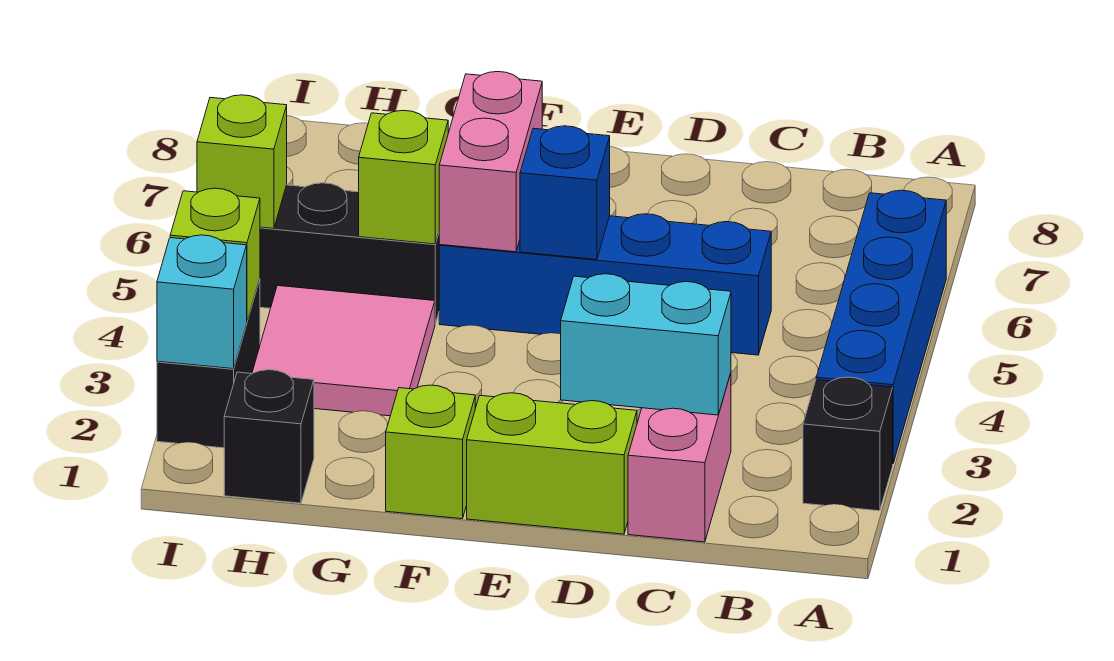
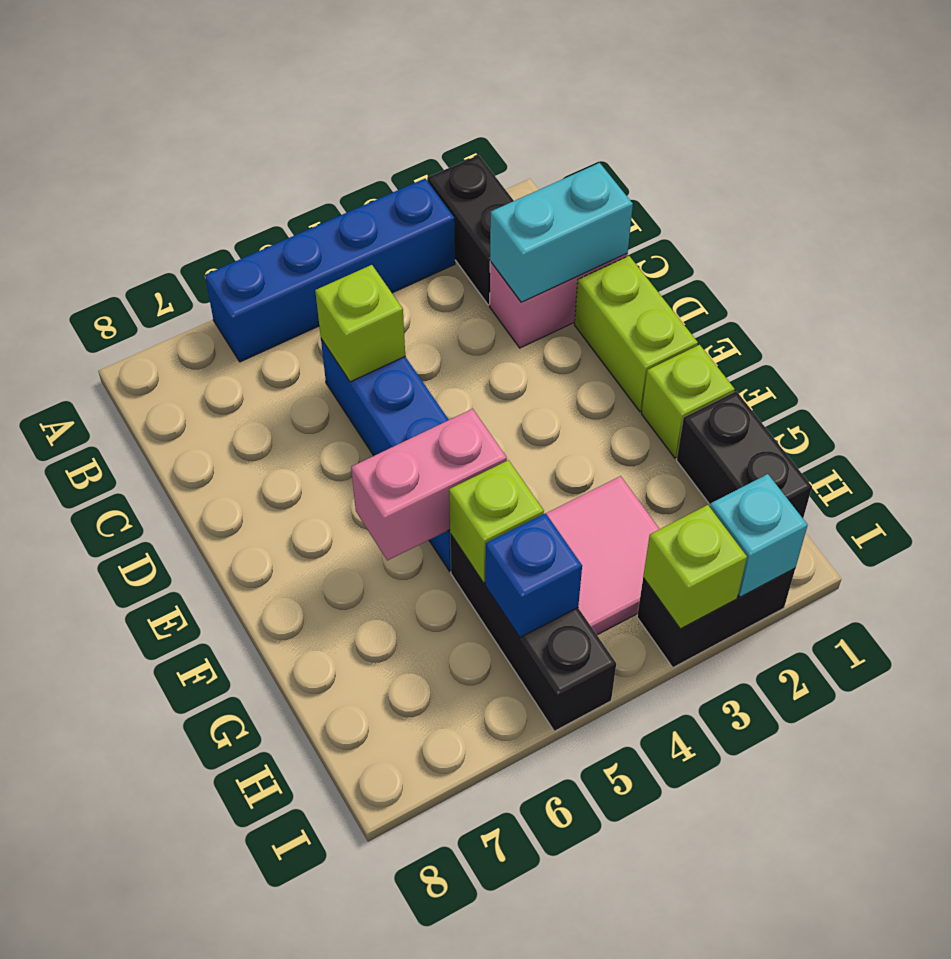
black 1x1 brick [803,377,893,511] -> black 1x2 brick [428,155,514,305]
cyan 1x2 brick [561,274,731,415] -> cyan 1x2 brick turned to [490,163,633,302]
blue 1x1 brick [520,126,610,260] -> blue 1x1 brick moved to [485,513,582,637]
black 1x1 brick [224,370,314,503] -> black 1x2 brick [677,391,812,518]
lime 1x1 brick [197,95,287,229] -> lime 1x1 brick moved to [315,265,405,382]

